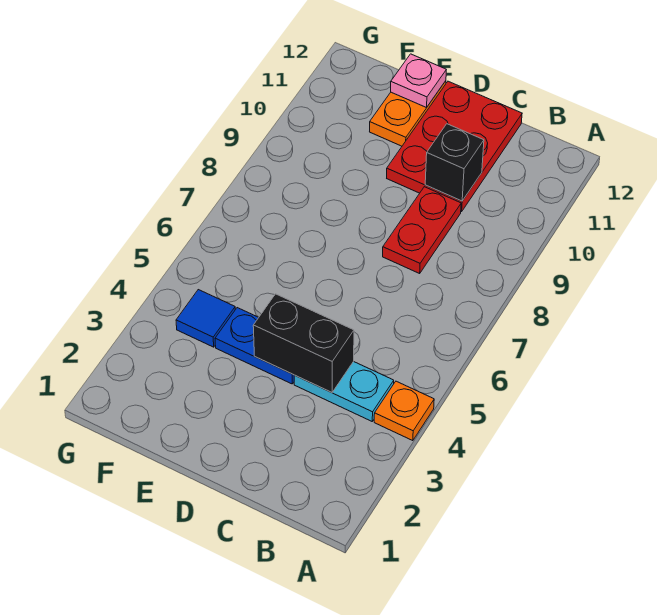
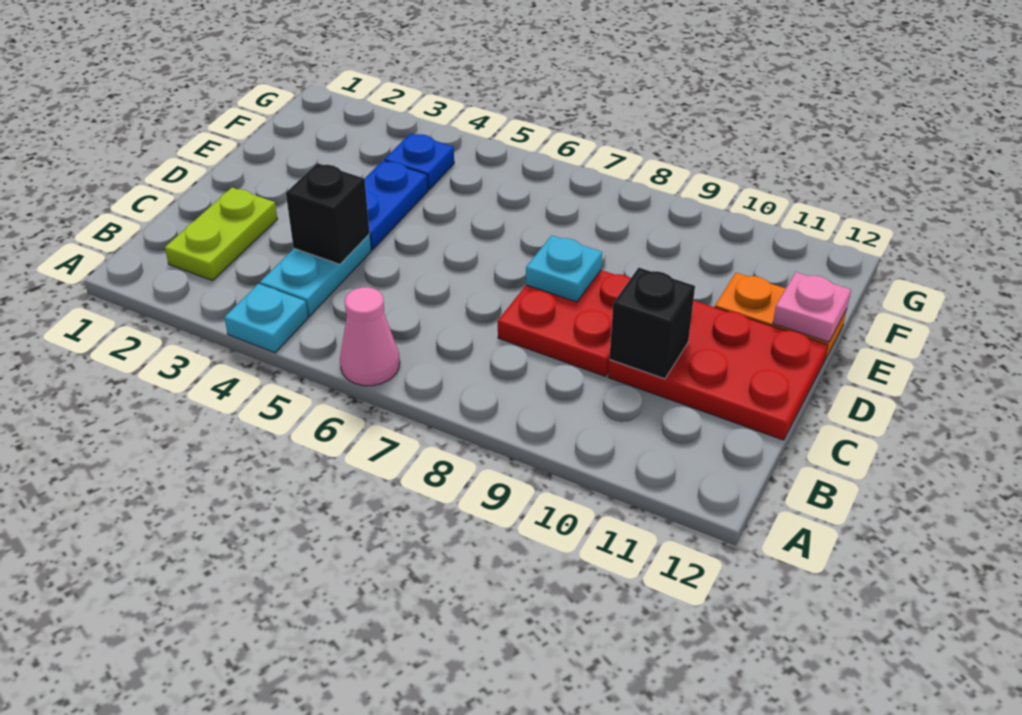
orange 1x1 plate [374,381,434,441] -> cyan 1x1 plate [224,284,308,353]
none -> pink 1x1 cone [340,287,400,386]
none -> lime 1x2 plate [165,188,277,281]
black 1x2 brick [253,294,354,393] -> black 1x1 brick [286,163,370,264]
red 1x2 plate [383,187,461,273] -> red 2x2 plate [498,270,631,376]
none -> cyan 1x1 plate [526,235,602,302]
blue 1x1 tile [176,290,235,347] -> blue 1x1 plate [384,133,454,190]

